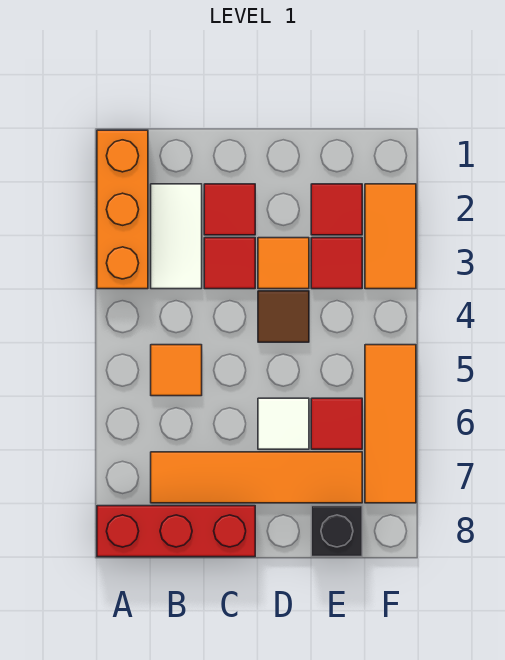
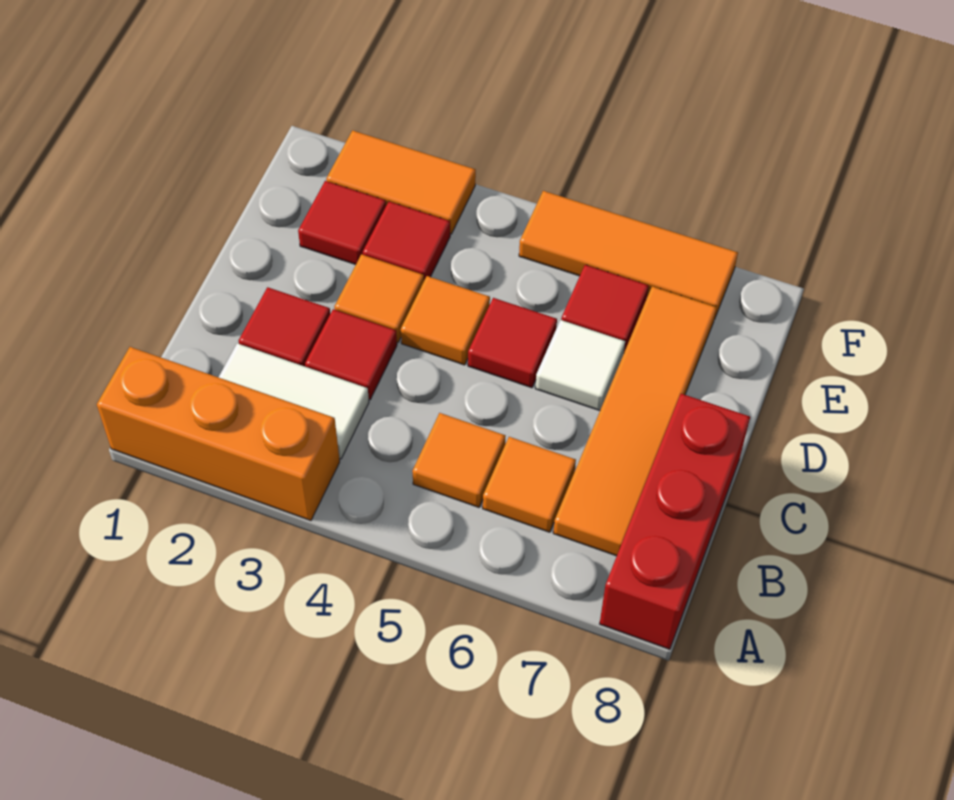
none -> orange 1x1 tile [483,437,576,532]
brown 1x1 tile [258,291,309,342] -> orange 1x1 tile [401,276,490,365]
none -> red 1x1 tile [468,298,557,388]
black 1x1 brick [311,506,362,557] -> none

